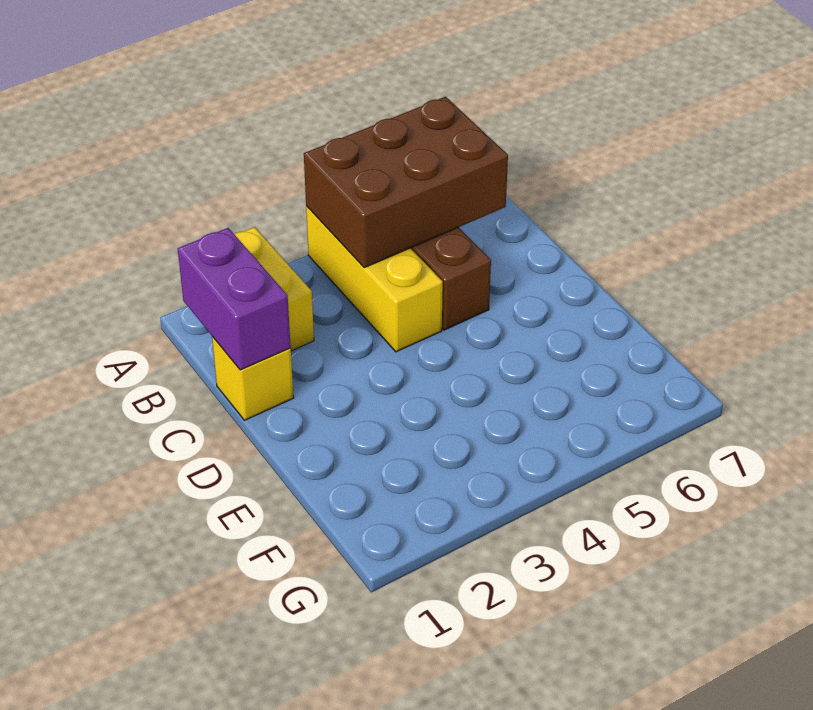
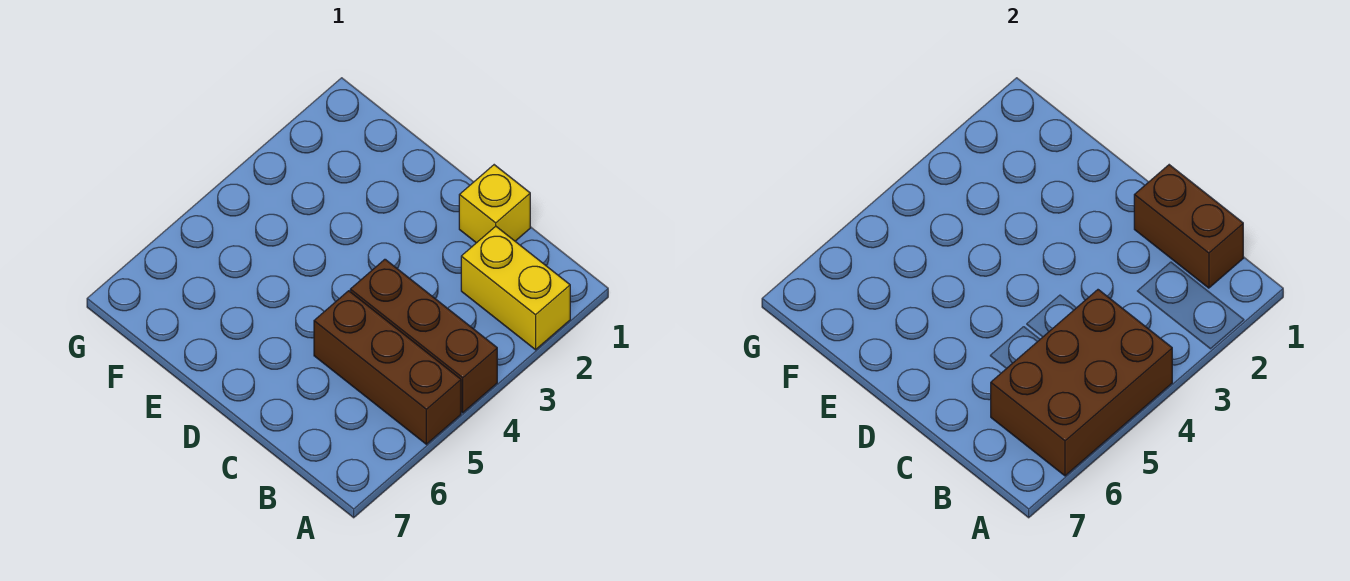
yellow 1x3 brick [306,206,443,352] -> brown 1x3 brick [350,259,497,413]
purple 1x2 brick [178,228,291,370] -> brown 1x2 brick [1134,165,1243,288]

